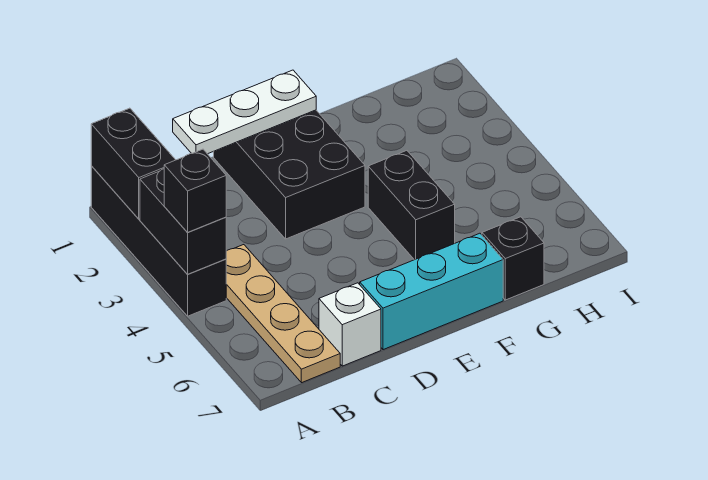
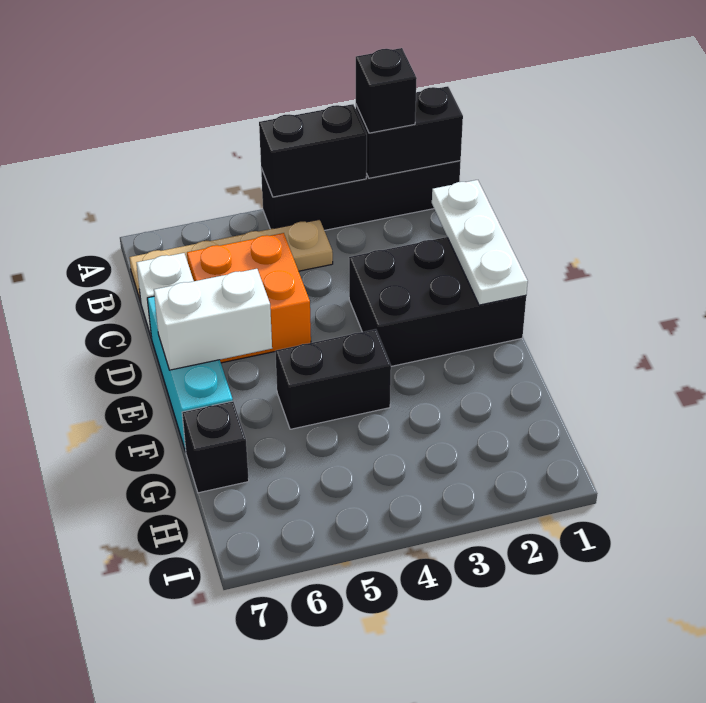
black 1x1 brick [164,149,226,232] -> black 1x1 brick moved to [356,48,417,133]
none -> orange 2x2 brick [187,233,311,363]
none -> white 1x2 brick [154,269,272,370]

